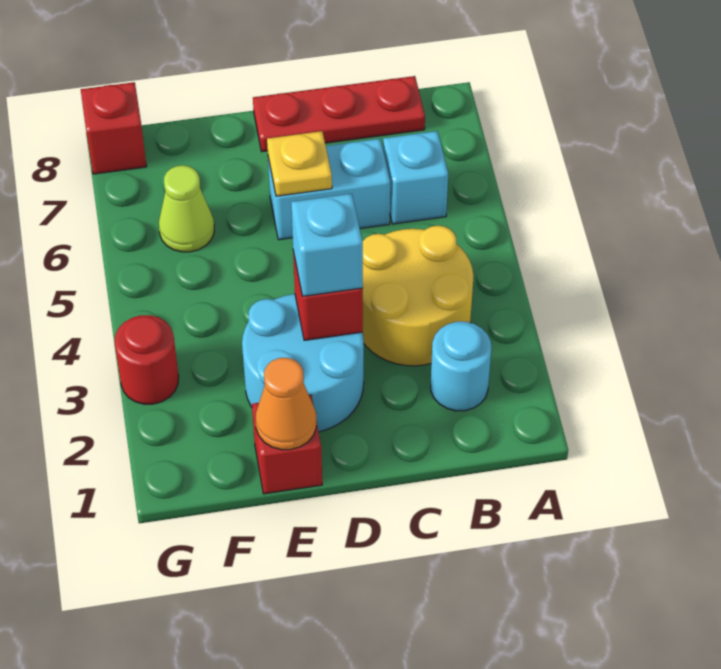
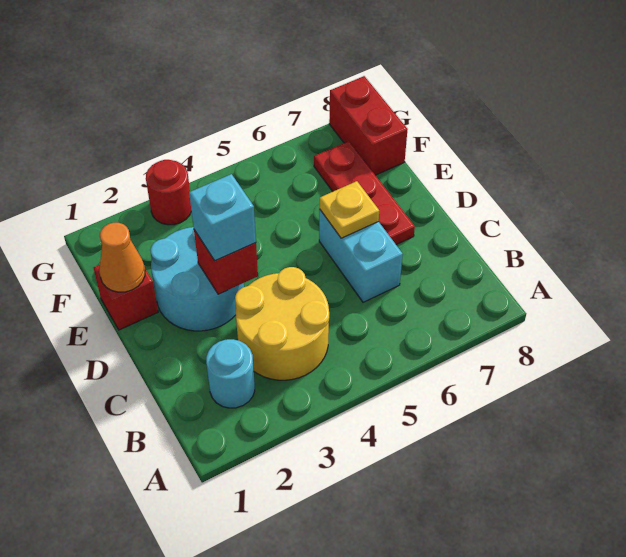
cyan 1x1 brick [383,131,448,224] -> none
red 1x3 plate [253,76,425,152] -> red 1x3 plate moved to [314,141,415,245]
lime 1x1 cone [159,165,214,252] -> none
red 1x1 brick [81,82,147,174] -> red 1x2 brick [329,76,408,175]

